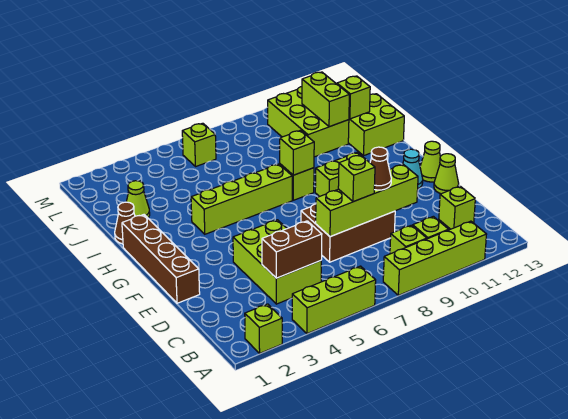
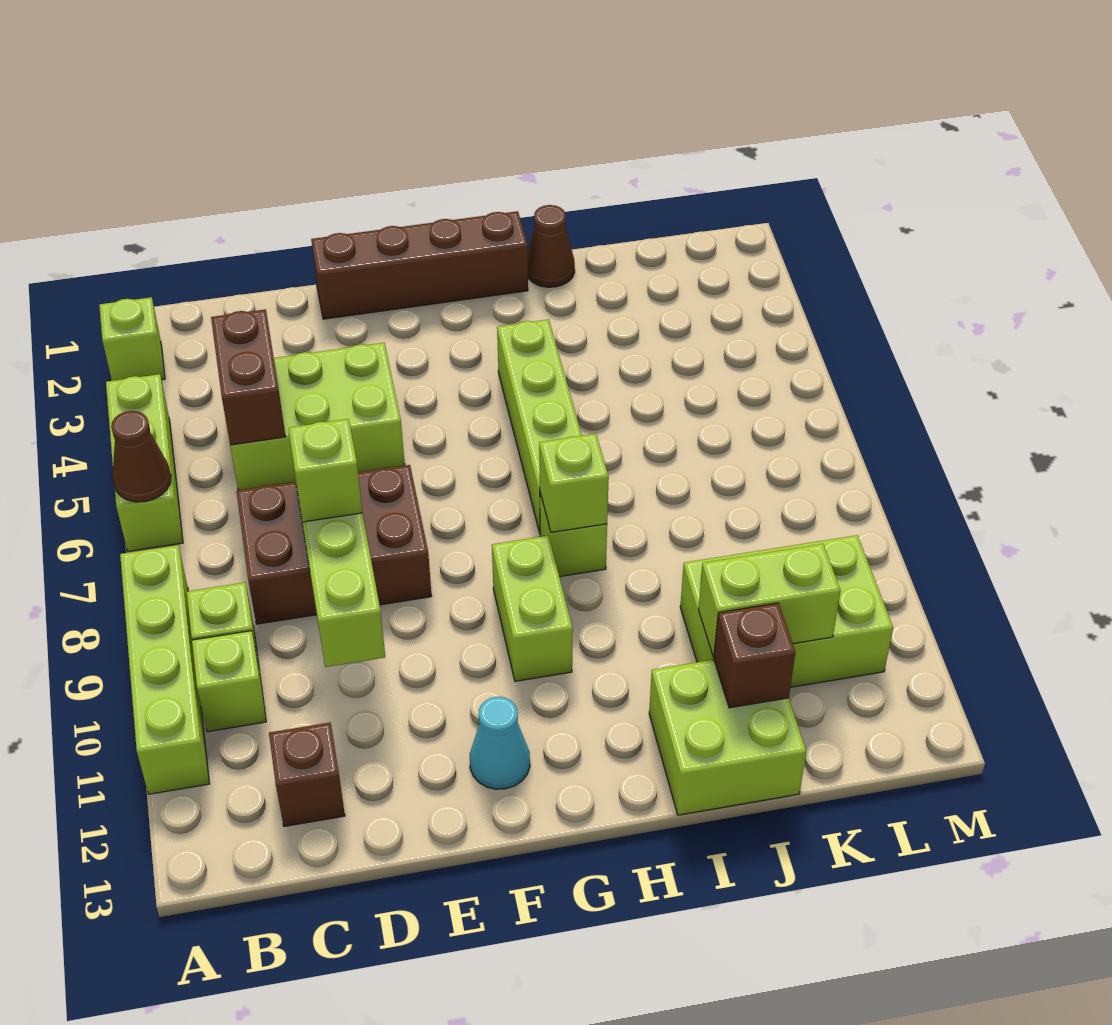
lime 1x1 brick [439,186,475,229] -> brown 1x1 brick [269,722,345,826]
brown 2x3 brick [301,204,395,262] -> brown 2x3 brick turned to [236,465,432,624]
brown 1x1 cone [370,147,391,190] -> brown 1x1 cone moved to [111,411,171,502]
lime 1x1 cone [434,154,459,194] -> none
lime 1x1 cone [420,141,440,182] -> none
lime 1x1 cone [126,181,150,218] -> none
lime 1x1 brick [337,76,370,119] -> brown 1x1 brick [714,603,795,708]
lime 1x1 brick [182,123,216,167] -> none

